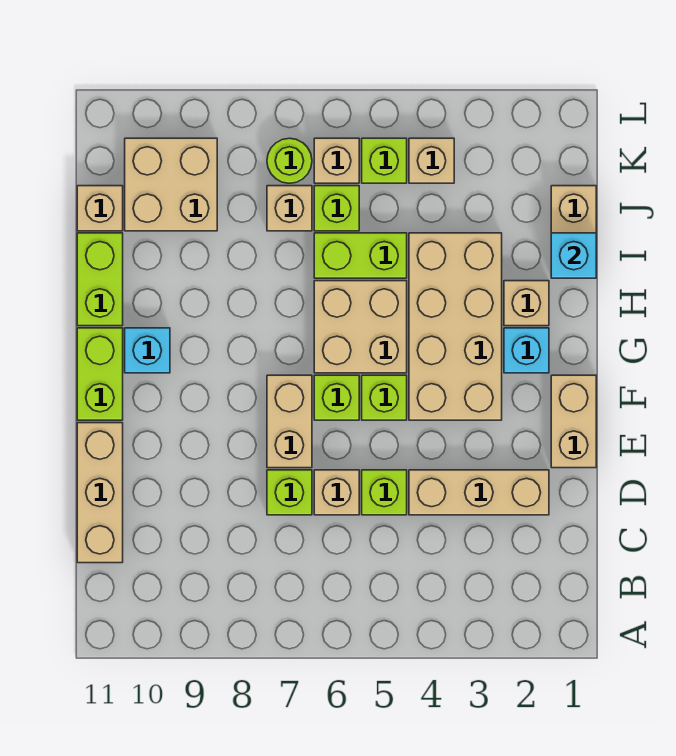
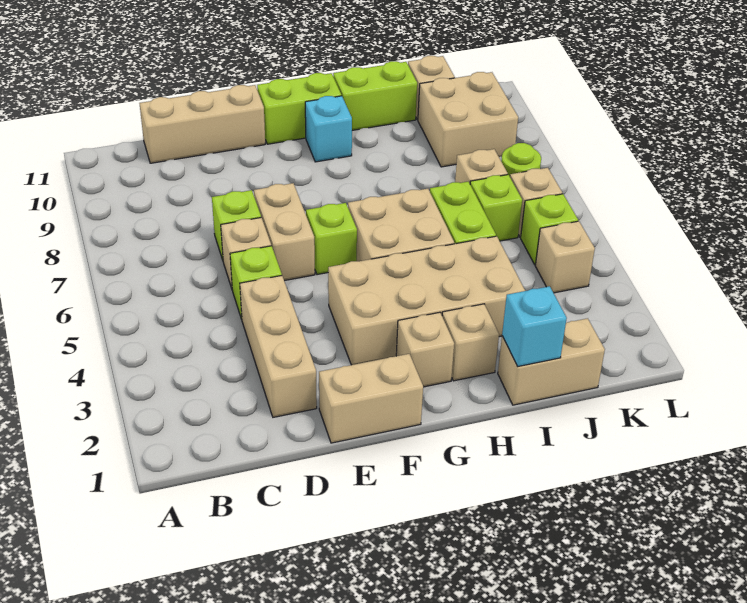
tan 1x2 brick [267,375,312,468] -> tan 1x2 brick turned to [254,183,315,281]
lime 1x1 brick [362,375,407,420] -> none
cyan 1x1 brick [504,328,549,373] -> tan 1x1 brick [396,312,454,387]

